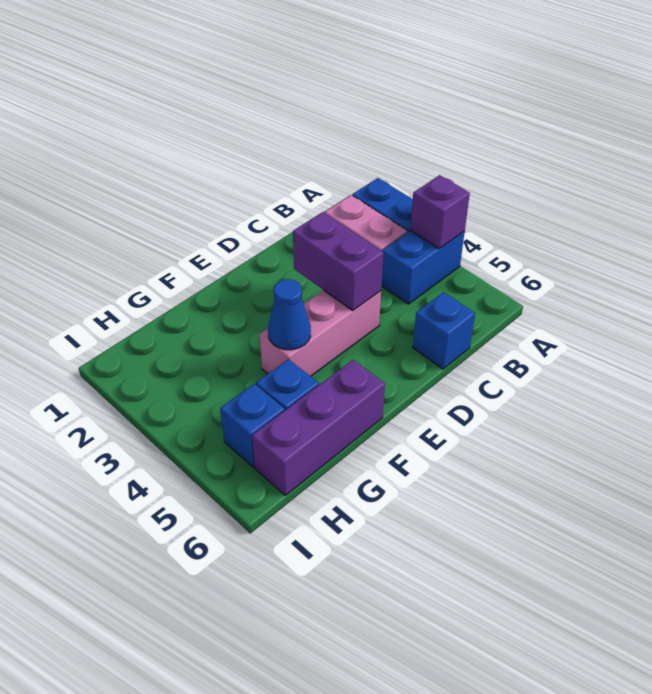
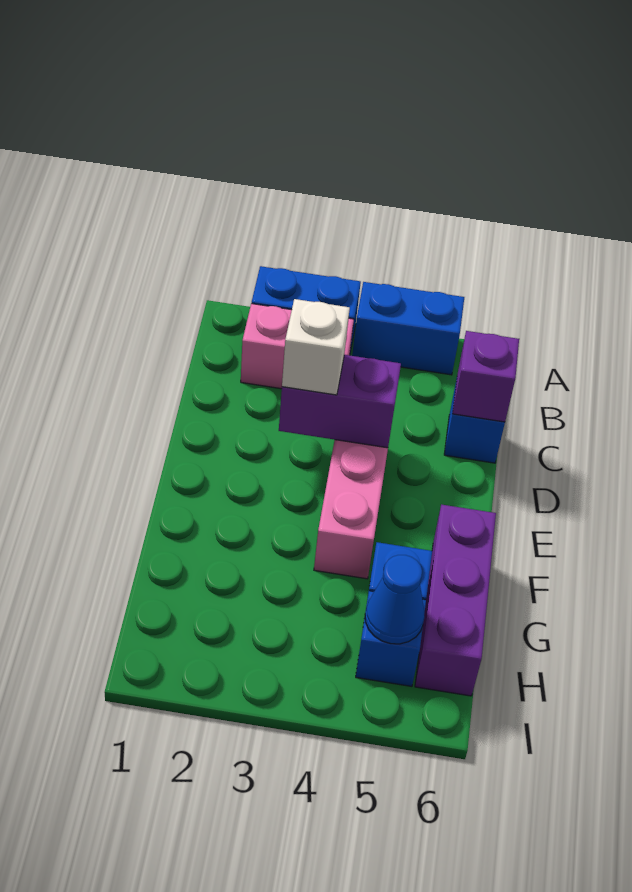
blue 1x2 brick [382,231,465,304] -> blue 1x2 brick turned to [352,282,464,375]
purple 1x1 brick [410,175,470,249] -> purple 1x1 brick moved to [452,331,519,422]
none -> white 1x1 brick [282,299,350,395]
blue 1x1 cone [268,279,311,350] -> blue 1x1 cone moved to [365,555,425,644]

